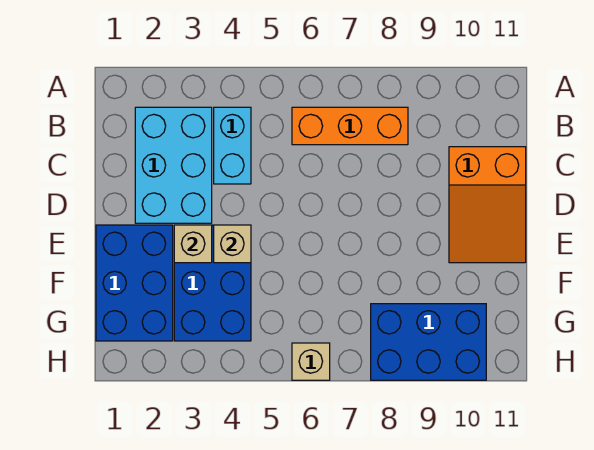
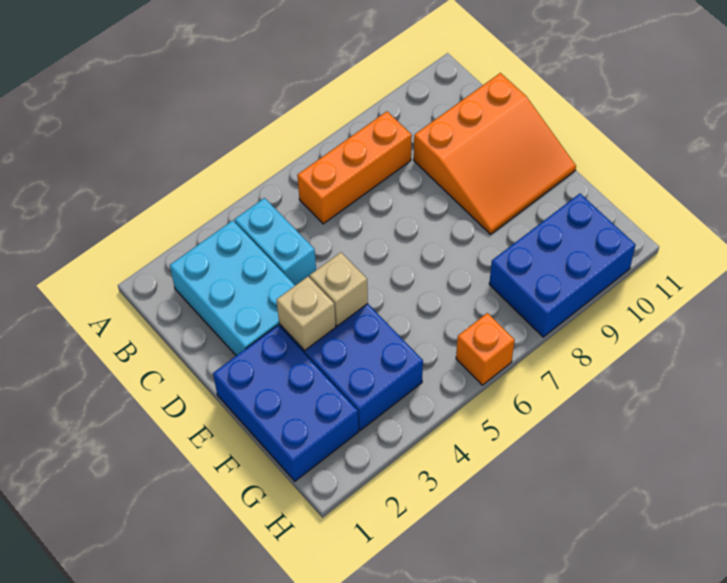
orange 2x3 slope [449,147,526,263] -> orange 3x3 slope [414,73,576,234]
tan 1x1 brick [292,343,330,380] -> orange 1x1 brick [456,313,515,385]

